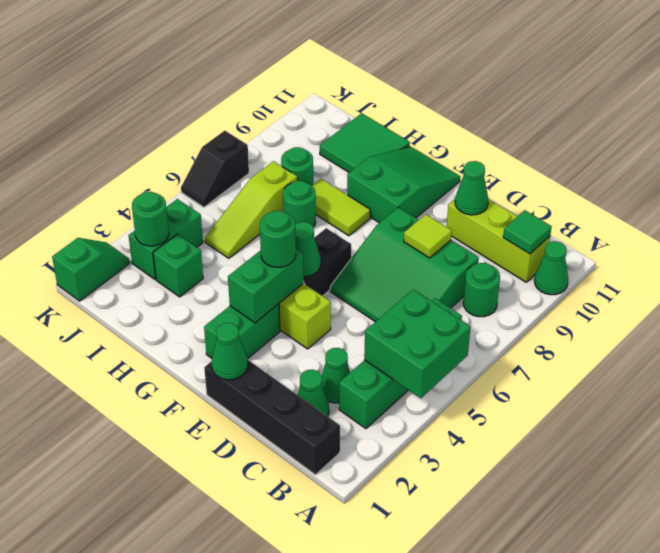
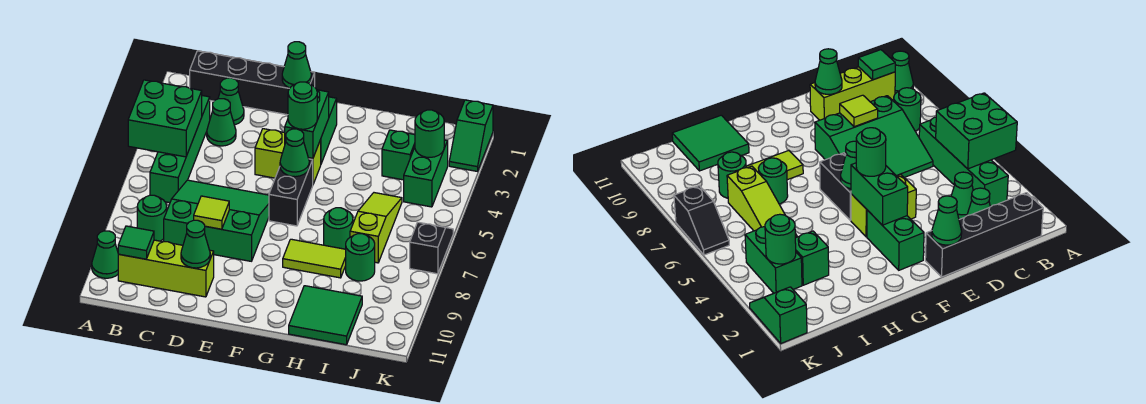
green 2x3 slope [347,147,460,223] -> none

